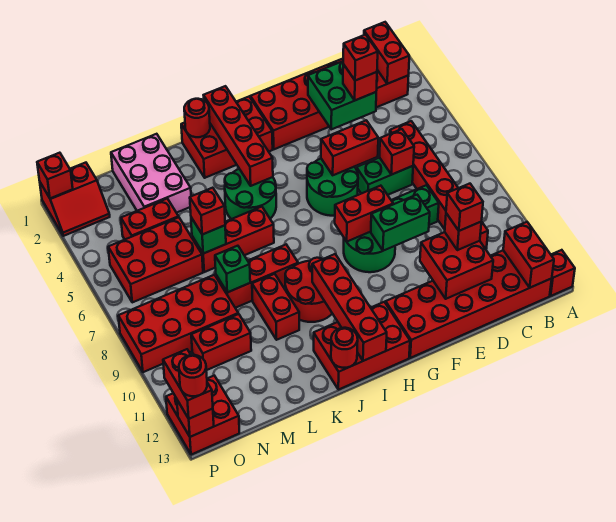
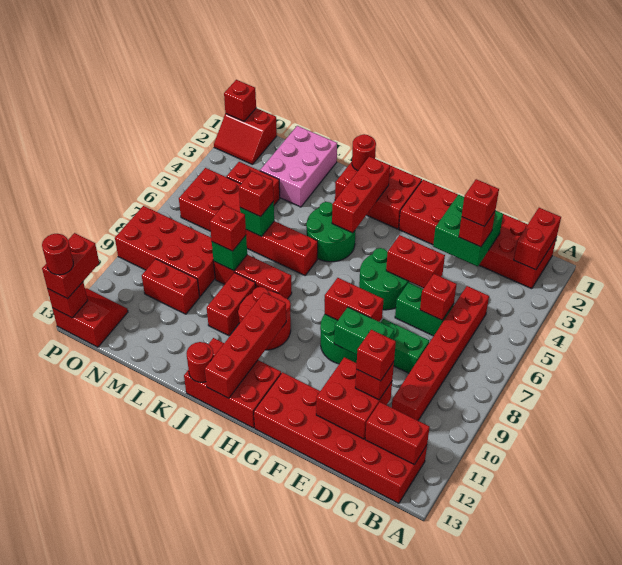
red 1x1 brick [550,250,575,296] -> red 1x1 brick moved to [210,205,246,251]
red 1x2 brick [503,222,554,288] -> red 1x2 brick turned to [365,402,430,465]
red 1x4 brick [204,86,273,186] -> red 1x3 brick [332,157,390,233]
red 2x2 brick [166,376,239,455] -> red 2x2 slope [52,288,128,347]

